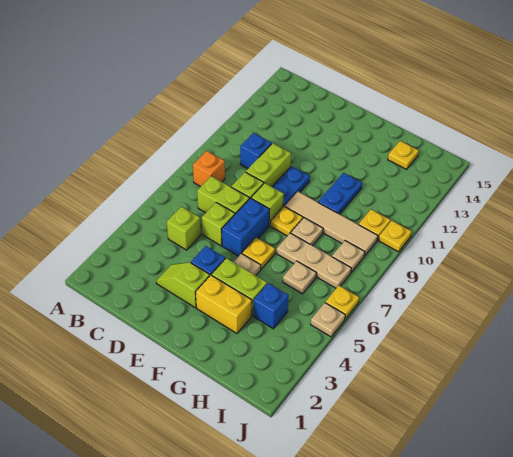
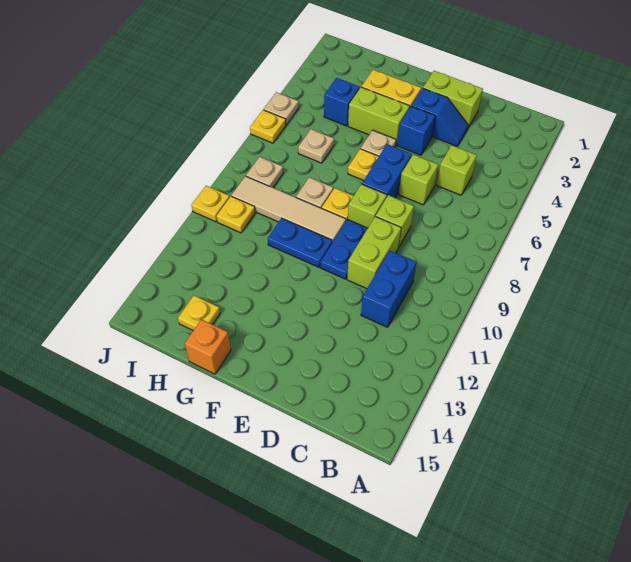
orange 1x1 brick [193,151,225,187] -> orange 1x1 brick moved to [185,319,231,374]
lime 1x2 brick [197,176,249,214] -> lime 1x2 brick moved to [423,71,483,128]
blue 1x1 brick [240,133,272,168] -> blue 1x2 brick [361,251,416,327]
lime 1x2 slope [156,262,210,308] -> blue 1x2 slope [412,88,468,146]
tan 1x3 plate [277,233,351,288] -> none
blue 1x2 plate [318,173,362,214] -> blue 1x2 plate turned to [268,218,332,267]

